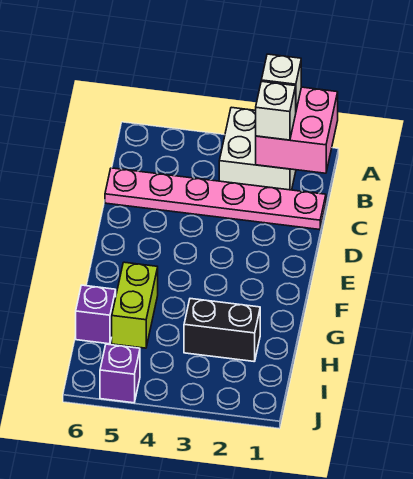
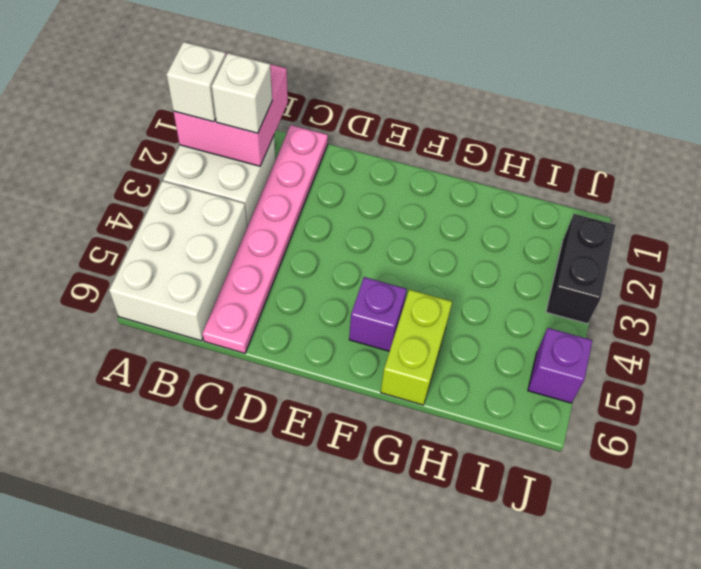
none -> white 2x3 brick [109,181,247,341]
lime 1x2 brick [112,262,158,348] -> lime 1x2 brick turned to [381,290,452,405]
black 1x2 brick [184,299,260,362] -> black 1x2 brick moved to [546,214,616,324]
purple 1x1 brick [76,285,116,344] -> purple 1x1 brick moved to [349,277,407,351]

